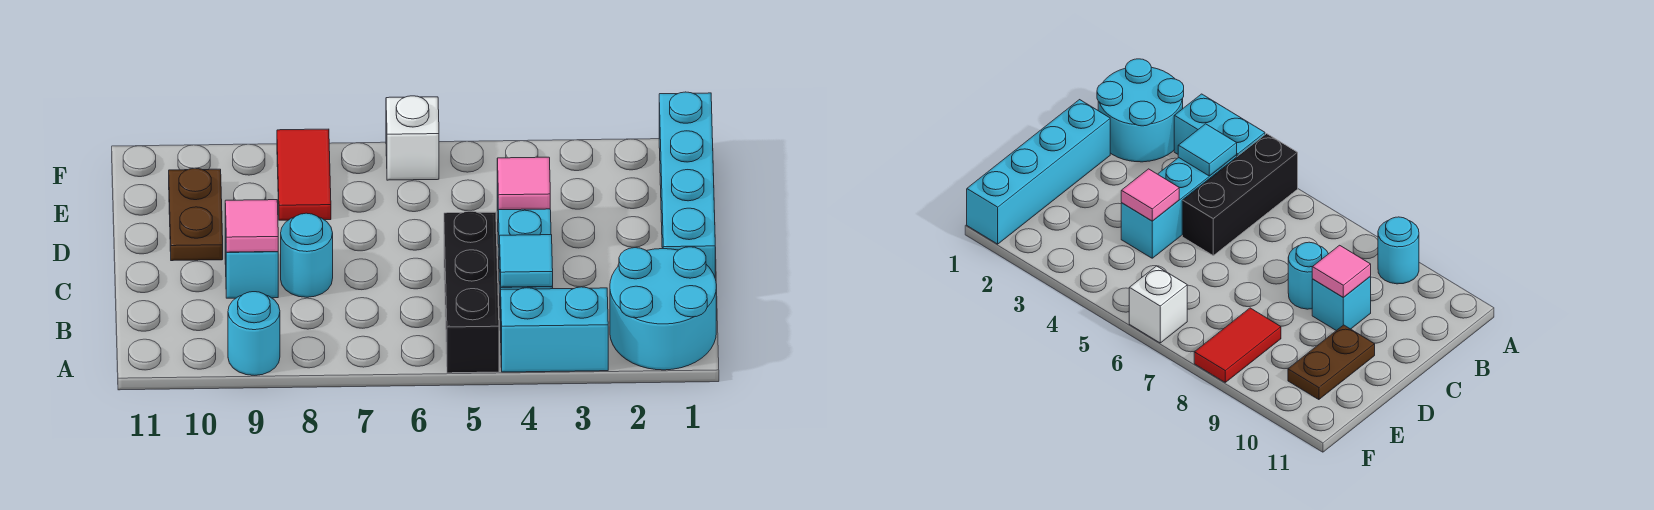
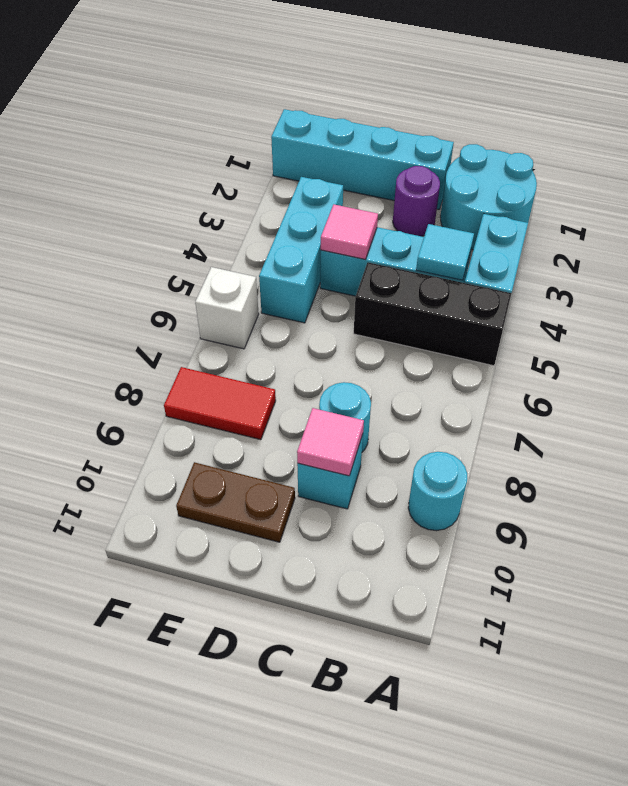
none -> purple 1x1 round brick [393,166,440,236]
none -> cyan 1x3 brick [259,177,343,323]

